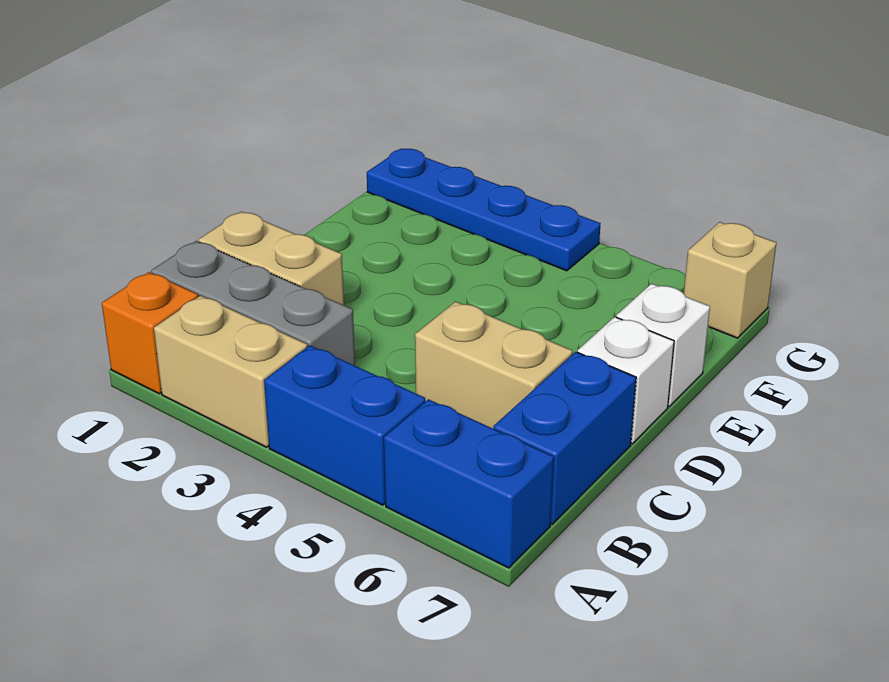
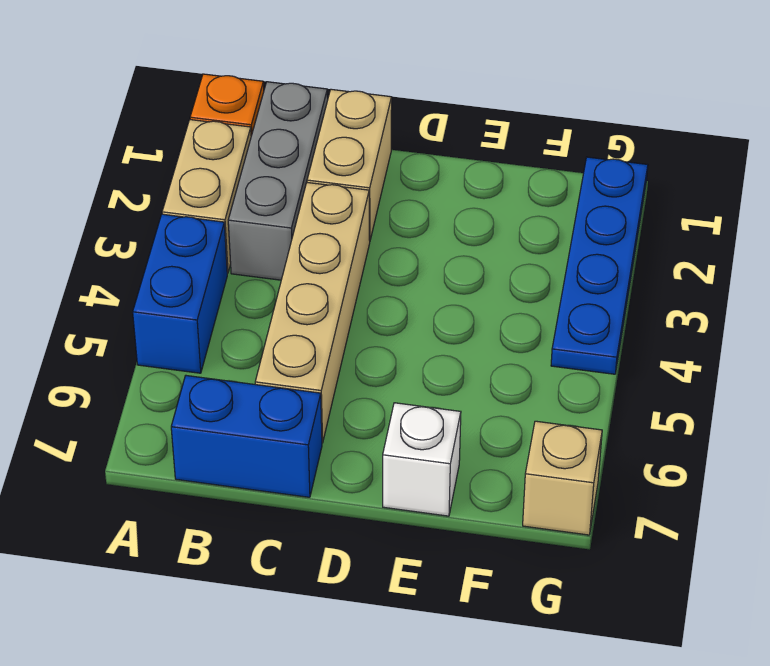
blue 1x2 brick [384,399,554,568] -> none
tan 1x2 brick [415,301,573,428] -> tan 1x4 brick [255,183,370,443]
white 1x1 brick [578,317,674,444] -> none

